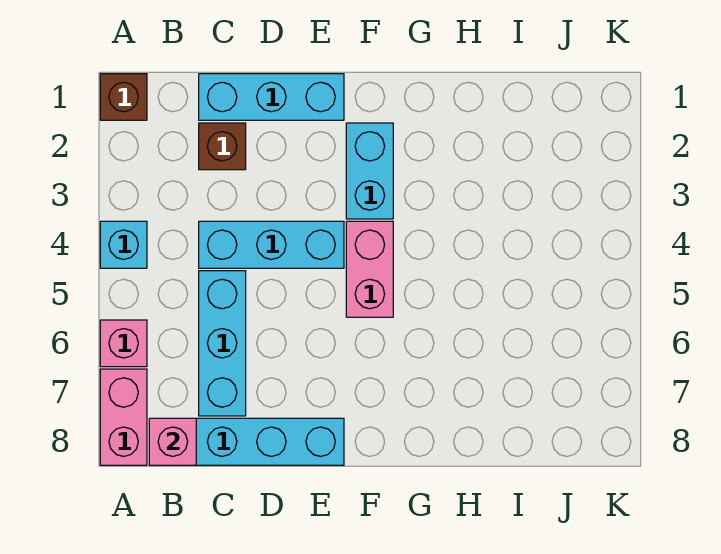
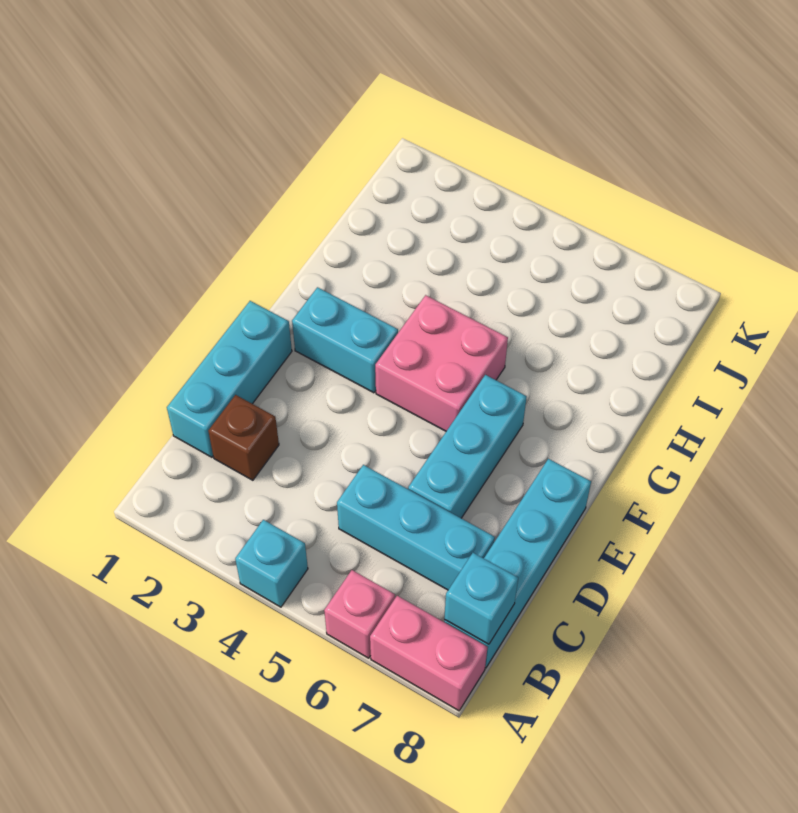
brown 1x1 brick [100,74,147,120] -> none
pink 1x1 brick [149,418,196,465] -> cyan 1x1 brick [444,553,518,644]
cyan 1x3 brick [199,221,344,268] -> cyan 1x3 brick moved to [408,375,527,518]
pink 1x2 brick [346,221,393,317] -> pink 2x2 brick [375,295,508,431]

